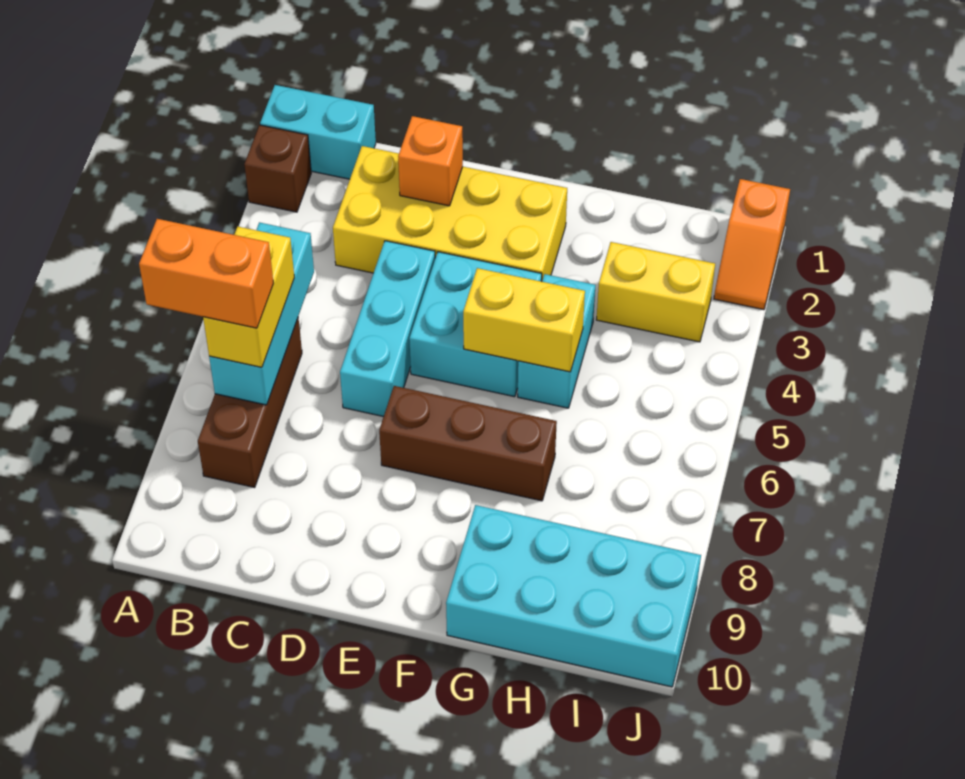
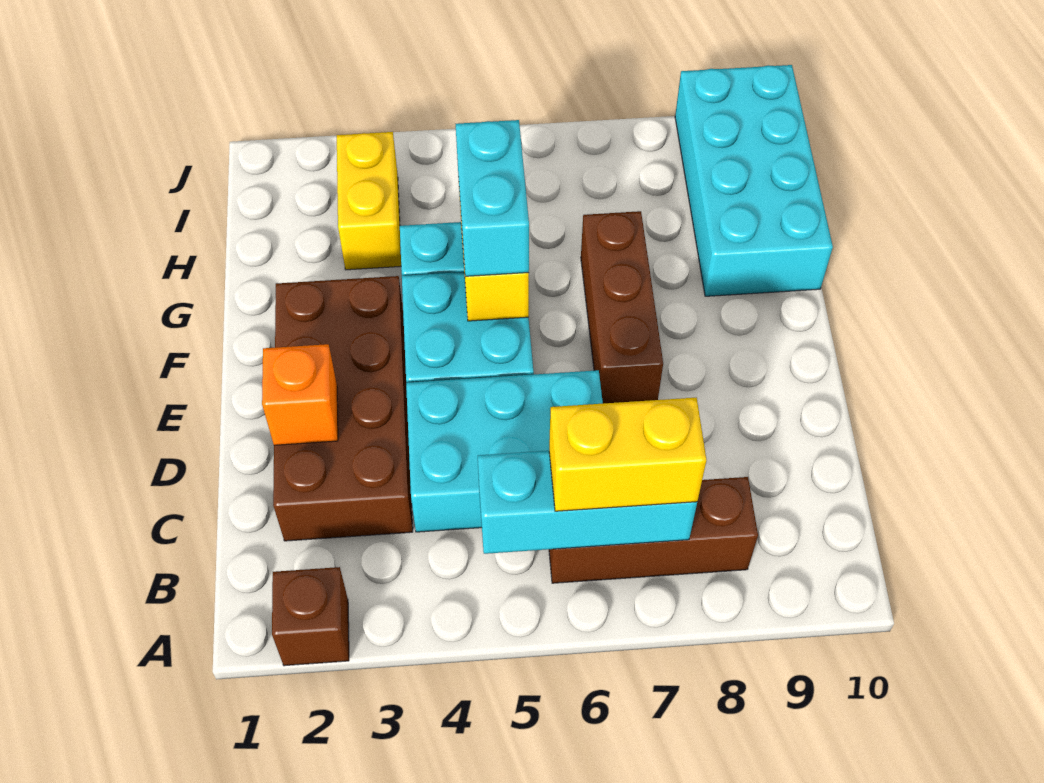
cyan 1x2 brick [260,85,376,179] -> cyan 1x2 brick moved to [456,120,529,276]
orange 1x2 brick [139,219,274,328] -> none
yellow 2x4 brick [333,146,567,280] -> brown 2x4 brick [273,276,413,541]
cyan 1x3 brick [340,241,435,417] -> cyan 2x3 brick [406,370,603,532]
orange 1x2 slope [714,179,790,310] -> none

